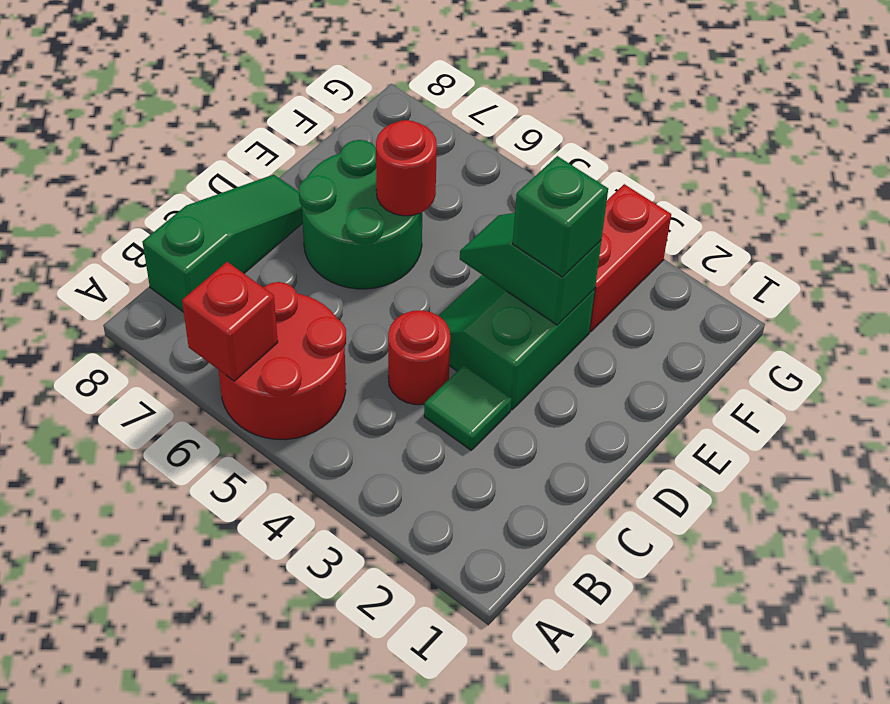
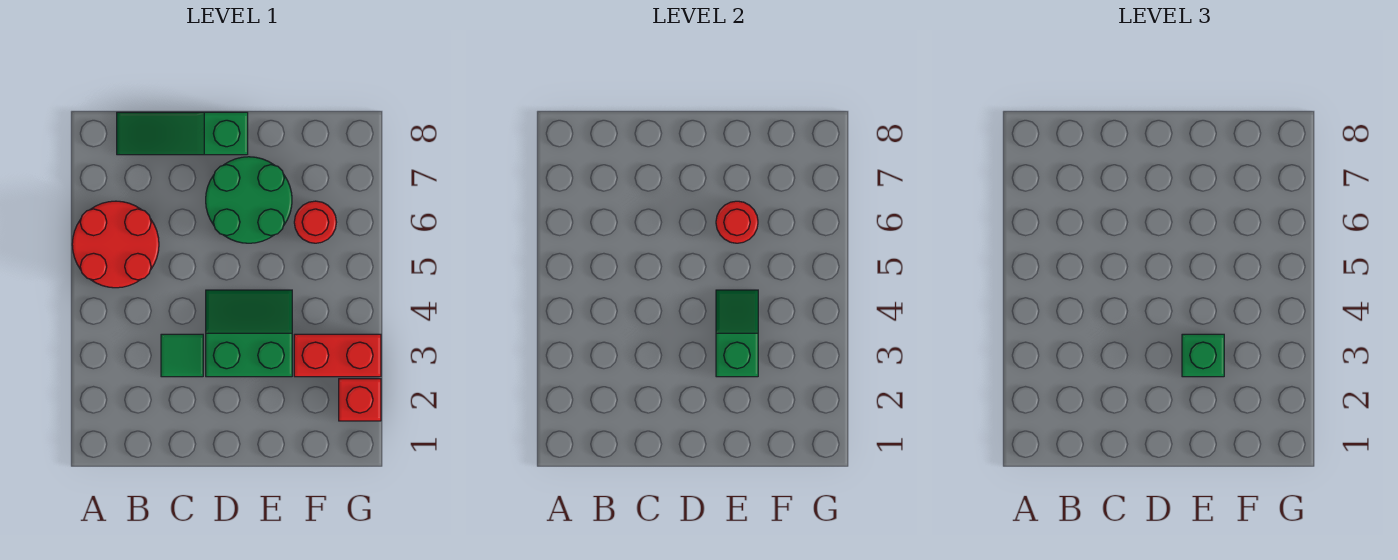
red 1x1 brick [182,262,278,381] -> red 1x1 brick moved to [339,379,381,421]
green 1x3 slope [143,175,303,312] -> green 1x3 slope turned to [117,112,248,155]
red 1x1 round brick [388,310,450,405] -> red 1x1 round brick moved to [294,201,337,243]

